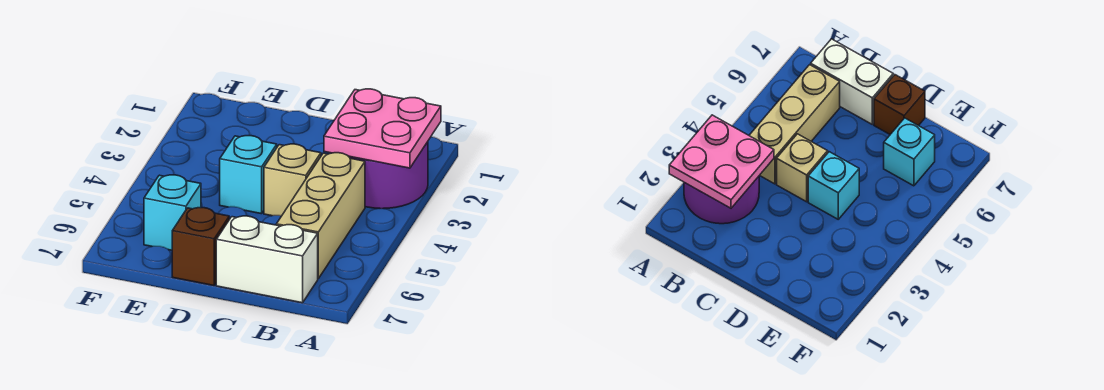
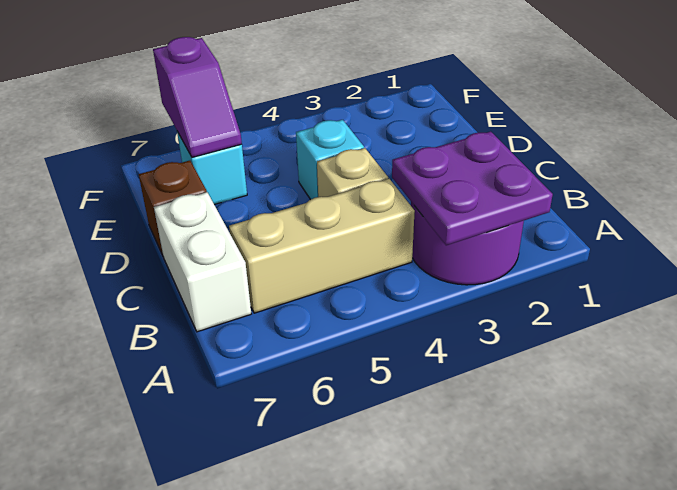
pink 2x2 plate [324,89,441,168] -> purple 2x2 plate [392,131,553,245]
none -> purple 1x2 slope [153,37,242,157]

